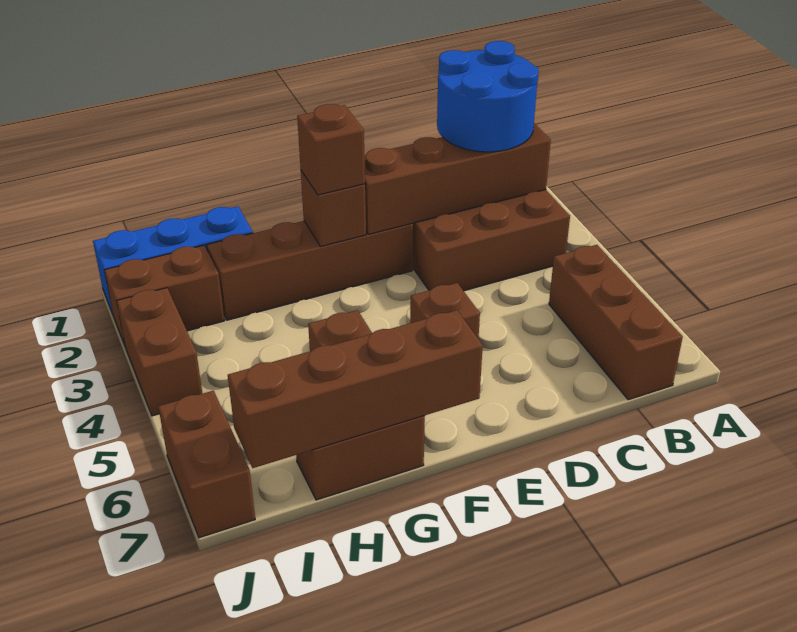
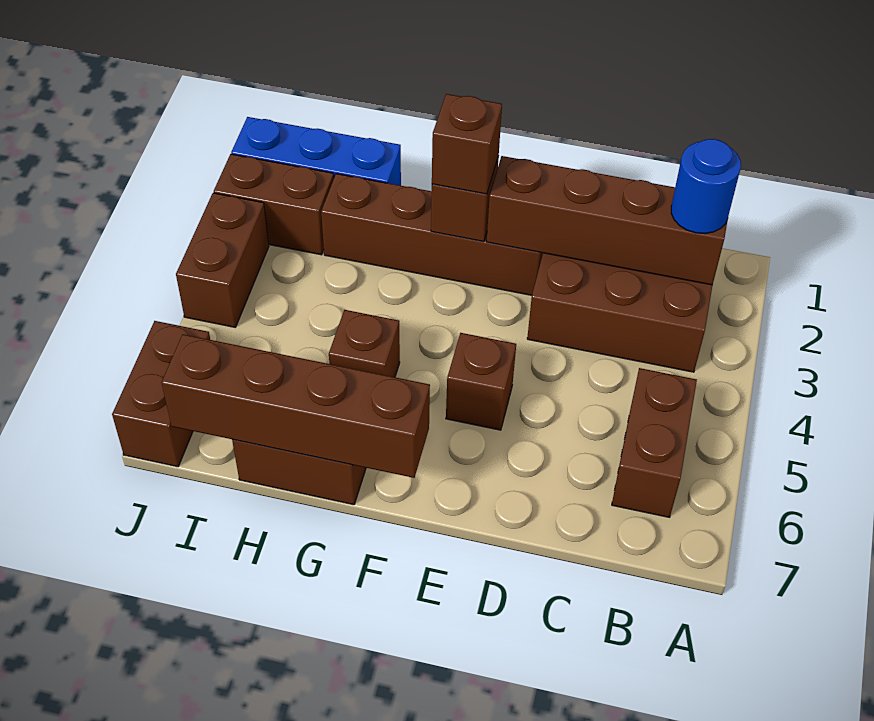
blue 2x2 round brick [437,41,539,152] -> blue 1x1 round brick [671,139,741,234]
brown 1x3 brick [549,245,683,400] -> brown 1x2 brick [612,368,697,517]

